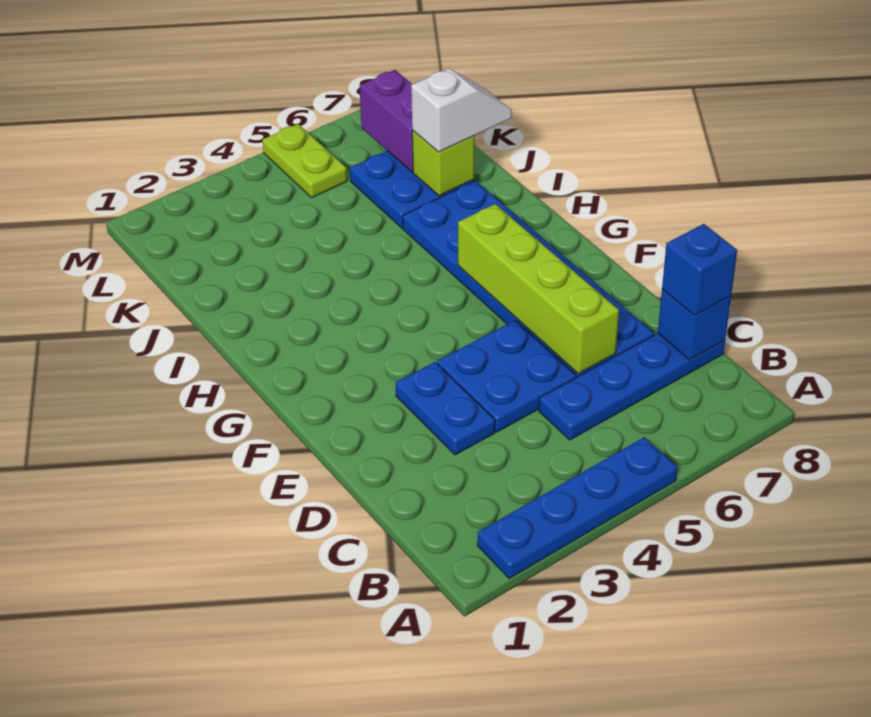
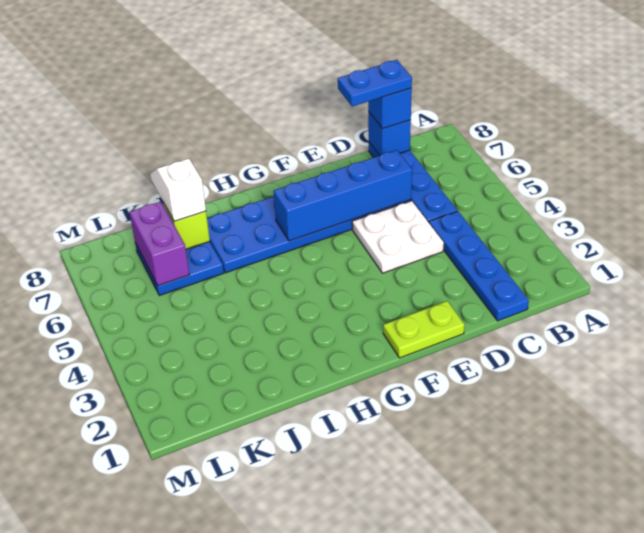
blue 1x4 plate [477,437,677,578] -> blue 1x4 plate moved to [429,211,529,321]
blue 1x2 plate [396,362,495,455] -> blue 1x2 plate moved to [338,60,412,106]
blue 2x2 plate [437,320,576,432] -> white 2x2 plate [352,201,444,273]
lime 1x4 brick [458,204,619,374] -> blue 1x4 brick [274,150,412,241]
purple 1x2 brick [360,70,413,172] -> purple 1x2 brick turned to [129,202,190,286]
lime 1x2 plate [263,124,347,198] -> lime 1x2 plate moved to [383,301,465,358]

